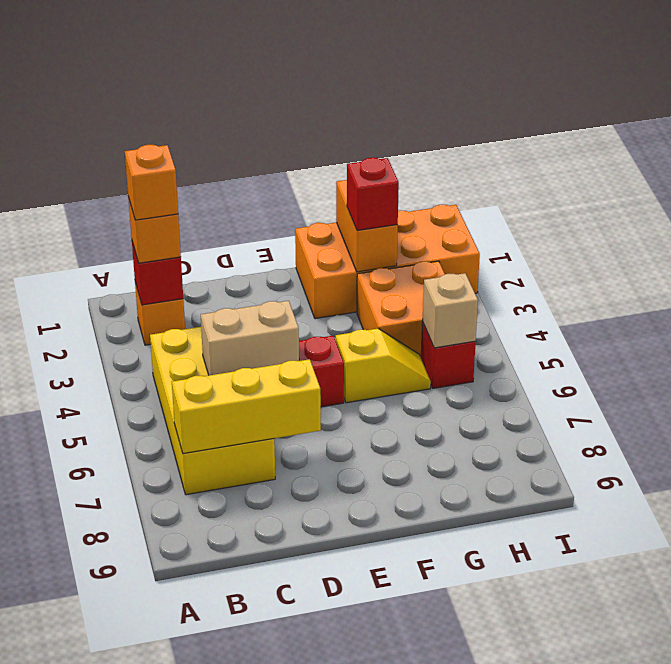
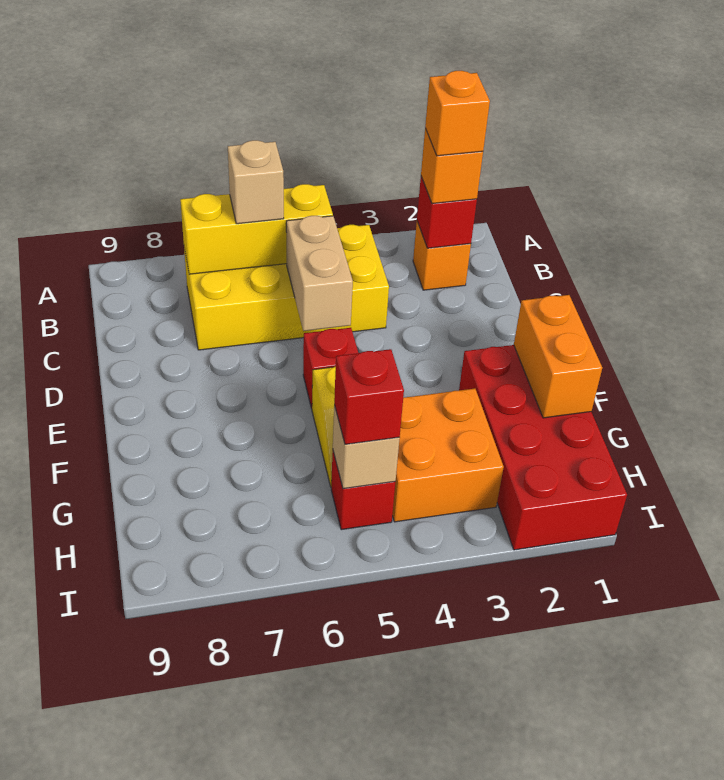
none -> tan 1x1 brick [228,140,284,224]
yellow 1x3 brick [172,359,321,454] -> yellow 1x3 brick turned to [180,184,333,274]
orange 2x4 brick [295,205,480,319] -> red 2x4 brick [459,345,627,550]
orange 1x2 brick [336,180,398,272] -> orange 1x2 brick turned to [514,295,602,418]
red 1x1 brick [347,158,399,231] -> red 1x1 brick moved to [334,349,404,444]

